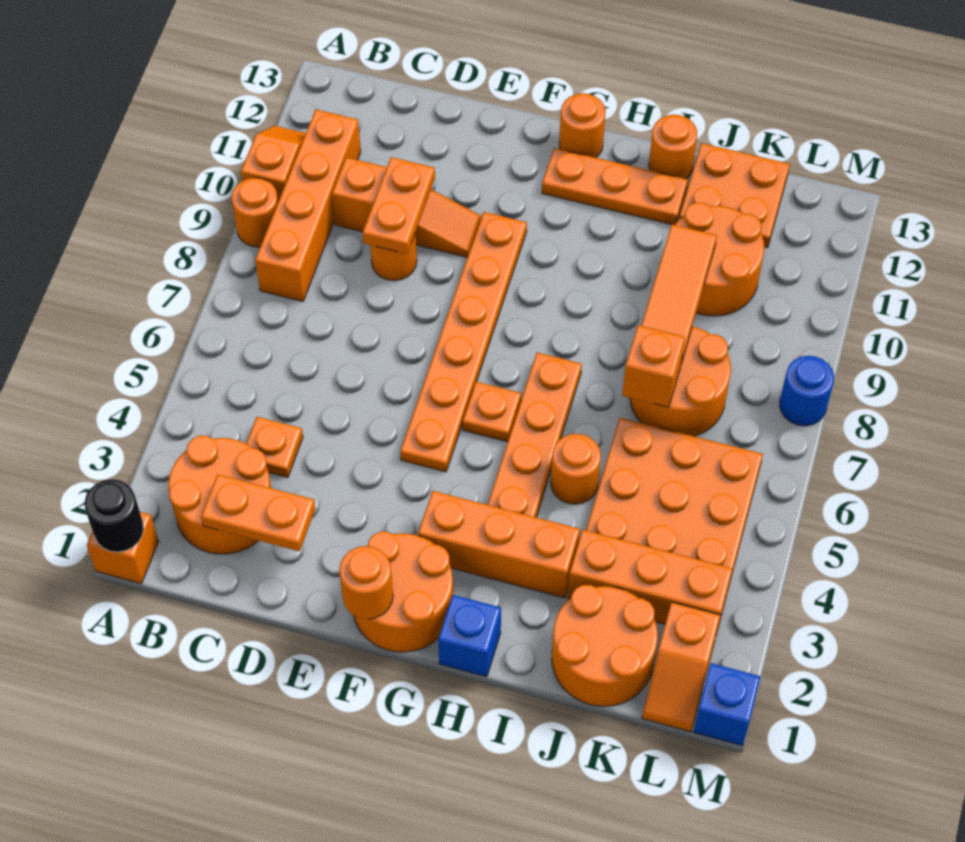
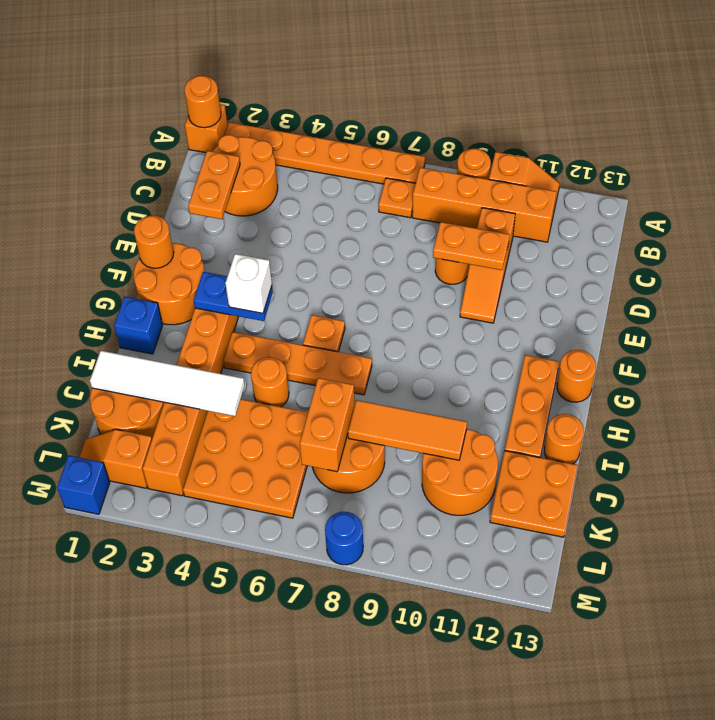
black 1x1 round brick [84,479,144,552] -> orange 1x1 round brick [184,76,221,128]
orange 1x1 plate [246,417,303,478] -> orange 1x1 plate moved to [379,178,415,218]
orange 1x6 plate [400,212,527,472] -> orange 1x6 plate moved to [224,122,425,184]
none -> blue 1x2 plate [194,272,273,321]
none -> white 1x1 brick [225,254,272,313]
none -> white 1x4 tile [90,351,245,416]
orange 1x1 brick [622,325,685,407] -> orange 1x2 brick [300,378,355,472]

